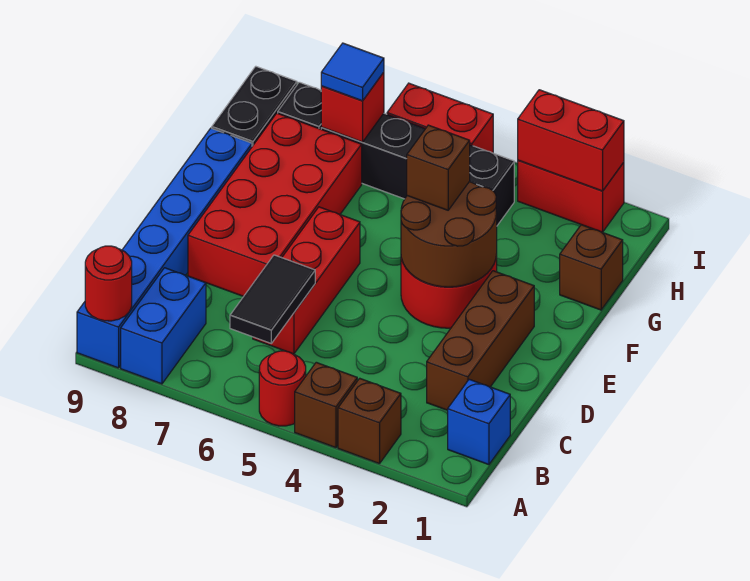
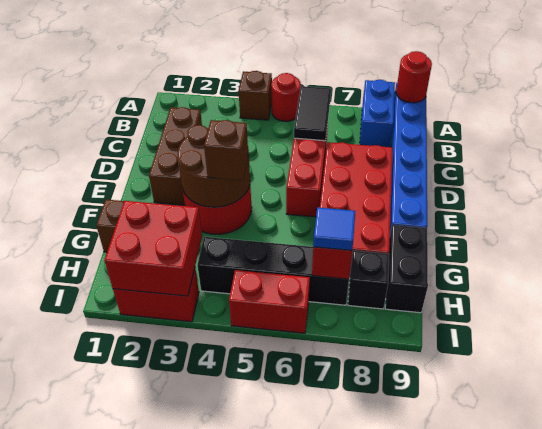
brown 1x1 brick [338,378,401,464] -> none
blue 1x1 brick [448,379,510,465] -> none
red 1x2 brick [518,90,624,191] -> red 2x2 brick [104,201,202,296]

